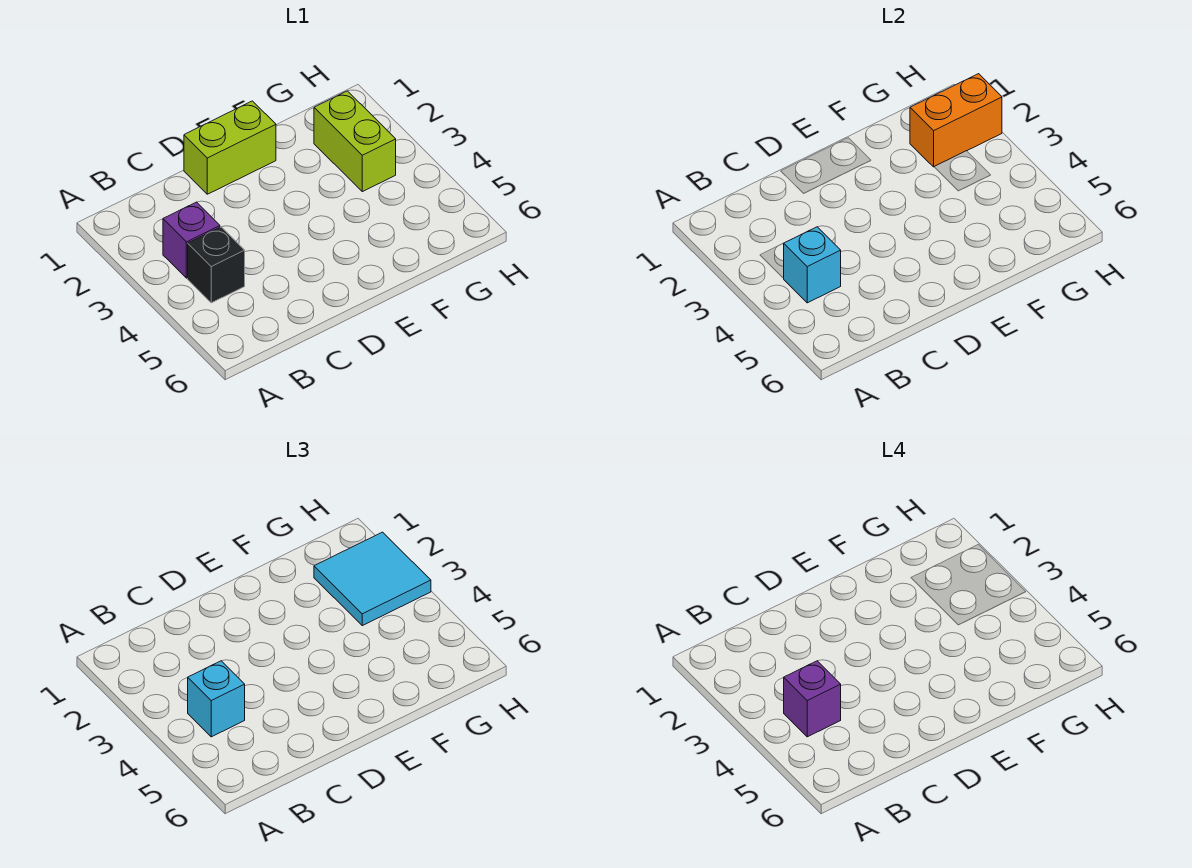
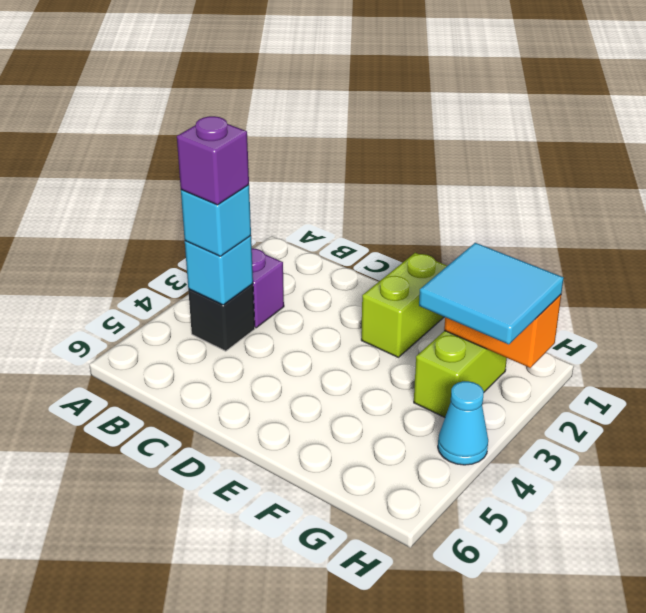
lime 1x2 brick [184,101,276,194] -> lime 1x2 brick turned to [361,253,447,357]
none -> cyan 1x1 cone [438,381,488,465]

